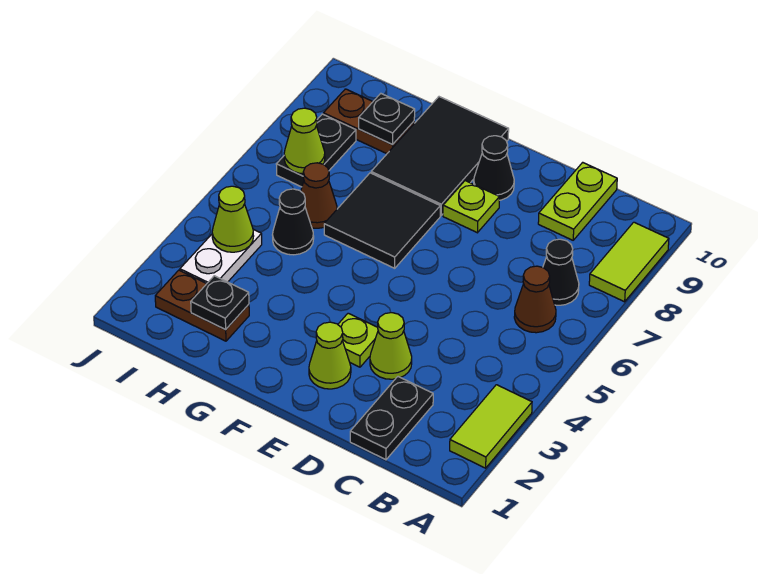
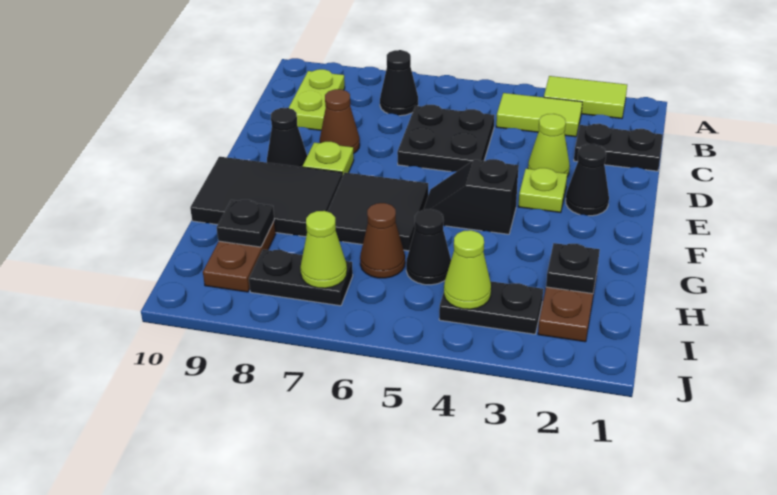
lime 1x2 tile [589,222,669,302] -> lime 1x2 tile moved to [496,93,582,137]
brown 1x1 cone [514,266,556,333] -> brown 1x1 cone moved to [320,89,360,154]
none -> black 2x2 plate [397,105,494,172]
lime 1x2 plate [538,162,617,240] -> lime 1x2 plate turned to [289,69,345,130]
lime 1x1 cone [309,322,351,389] -> black 1x1 cone [566,144,609,216]
none -> black 1x2 slope [424,159,519,234]
white 1x2 plate [180,229,262,284] -> black 1x2 plate [439,281,543,334]

